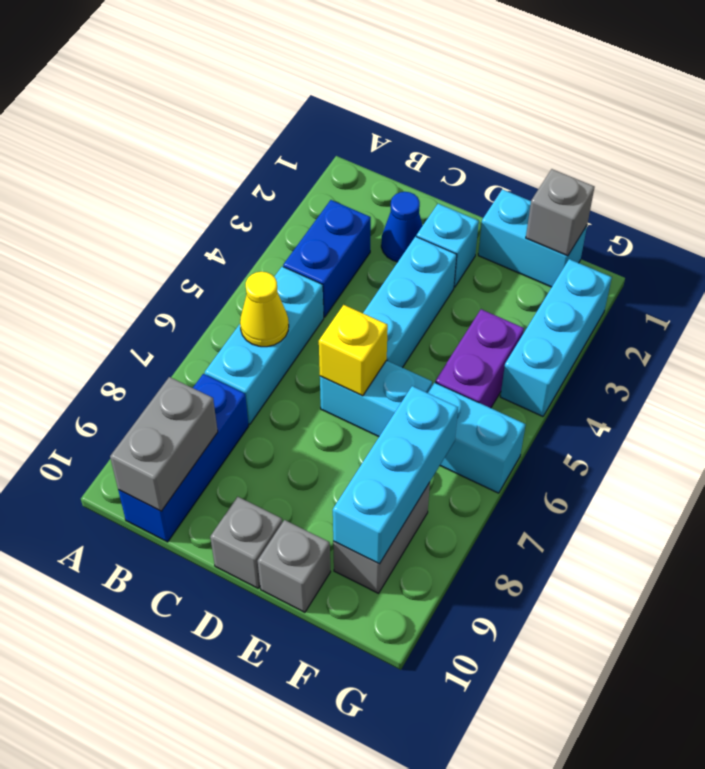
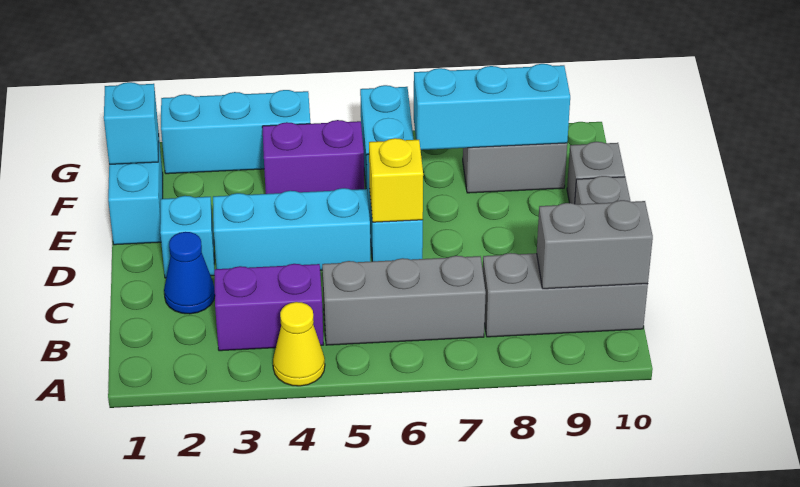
blue 1x2 brick [283,200,371,317] -> purple 1x2 brick [214,264,324,351]
cyan 1x3 brick [205,266,324,425] -> grey 1x3 brick [322,256,486,345]
yellow 1x1 cone [240,272,289,347] -> yellow 1x1 cone moved to [273,302,325,386]
blue 1x3 brick [118,374,249,542] -> grey 1x3 brick [483,253,648,337]
grey 1x1 brick [526,169,595,256] -> cyan 1x1 brick [104,82,159,164]

